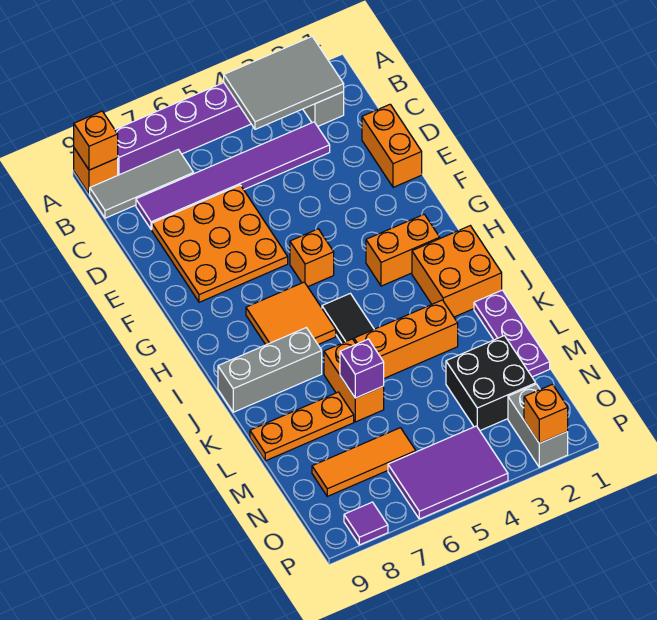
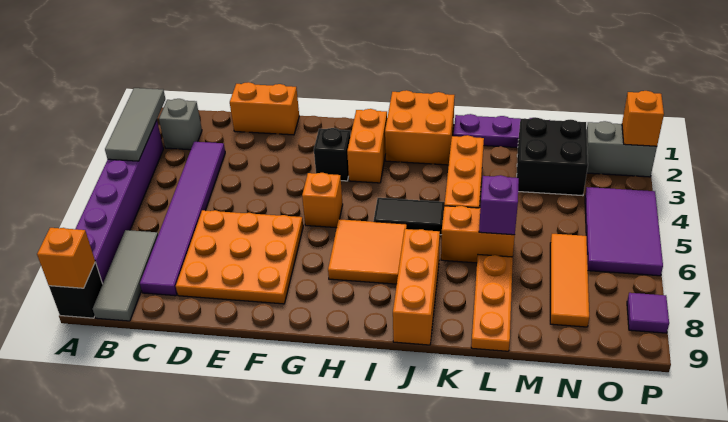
grey 2x3 tile [224,37,344,129] -> grey 1x3 tile [105,88,165,161]
orange 1x1 brick [74,148,118,194] -> black 1x1 brick [49,262,103,318]
none -> black 1x1 brick [314,128,350,181]
grey 1x3 brick [218,328,322,412] -> orange 1x3 brick [393,229,440,345]

